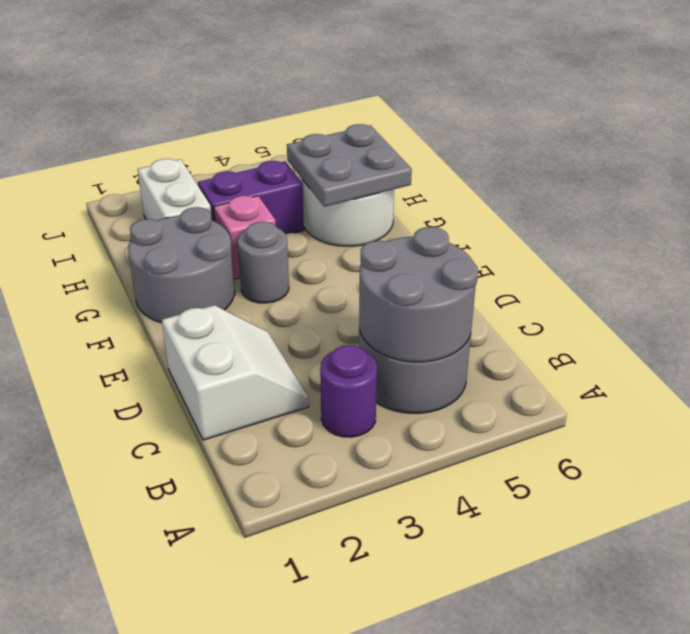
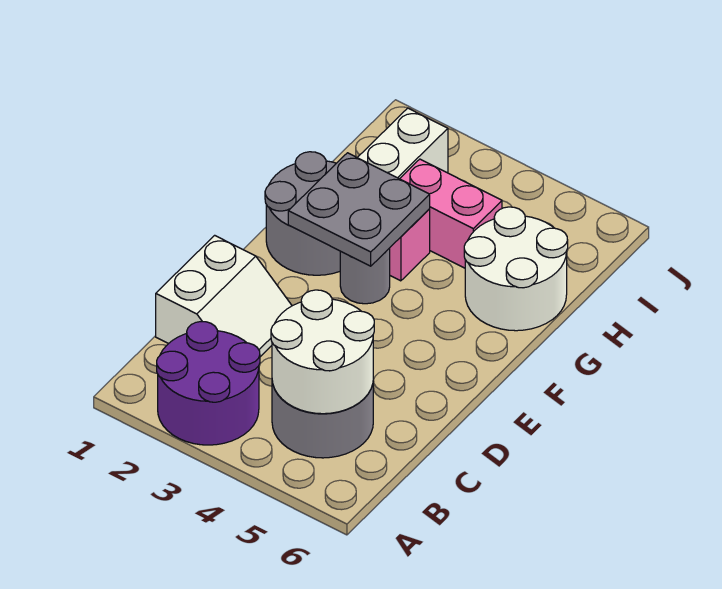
purple 1x1 round brick [320,345,377,437] -> purple 2x2 round brick [157,322,260,445]
grey 2x2 round brick [359,227,478,362] -> white 2x2 round brick [271,290,374,414]
grey 2x2 plate [287,124,412,207] -> grey 2x2 plate moved to [288,153,430,266]
purple 1x2 brick [198,161,304,234] -> pink 1x2 brick [400,159,502,268]

